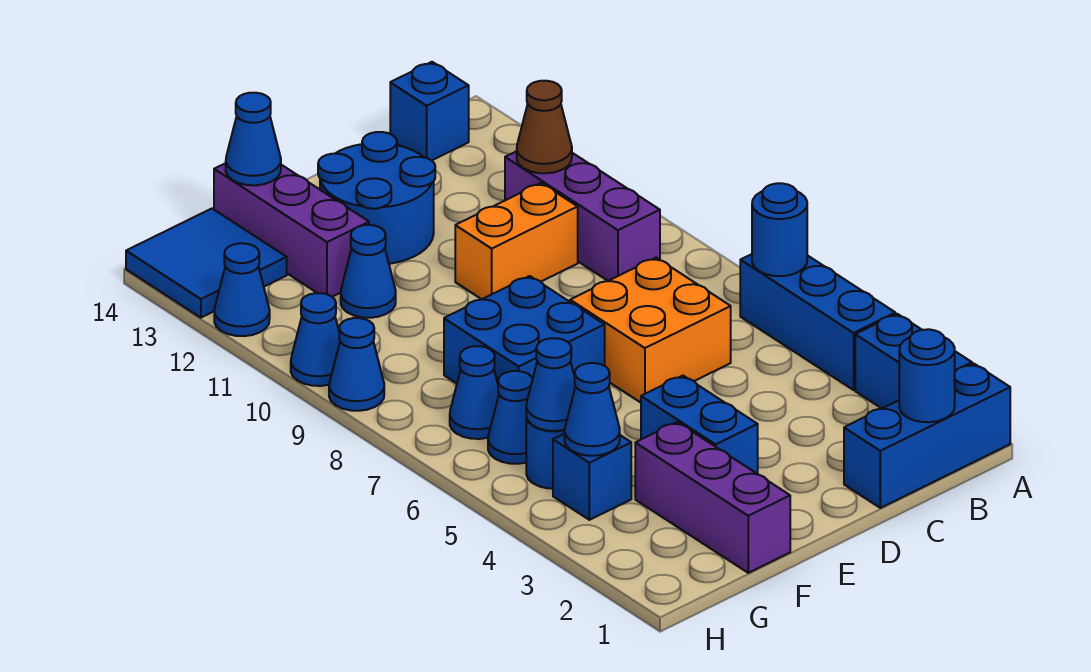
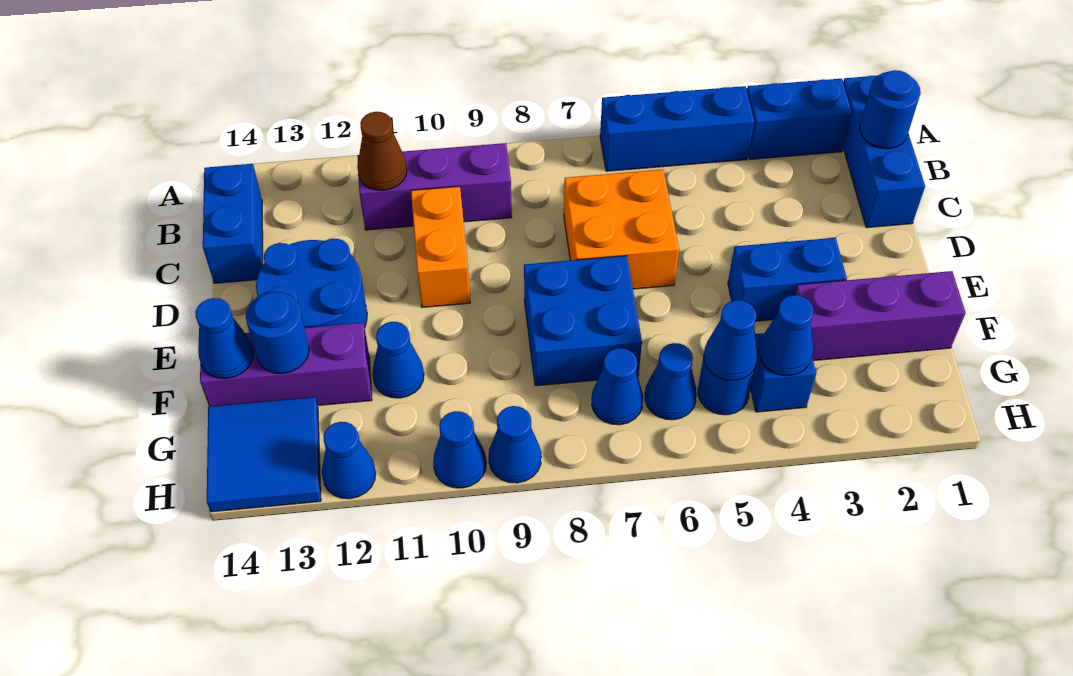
blue 1x1 round brick [752,183,807,276] -> blue 1x1 round brick moved to [246,292,309,373]
blue 1x1 brick [390,62,469,160] -> blue 1x2 brick [203,164,263,283]

